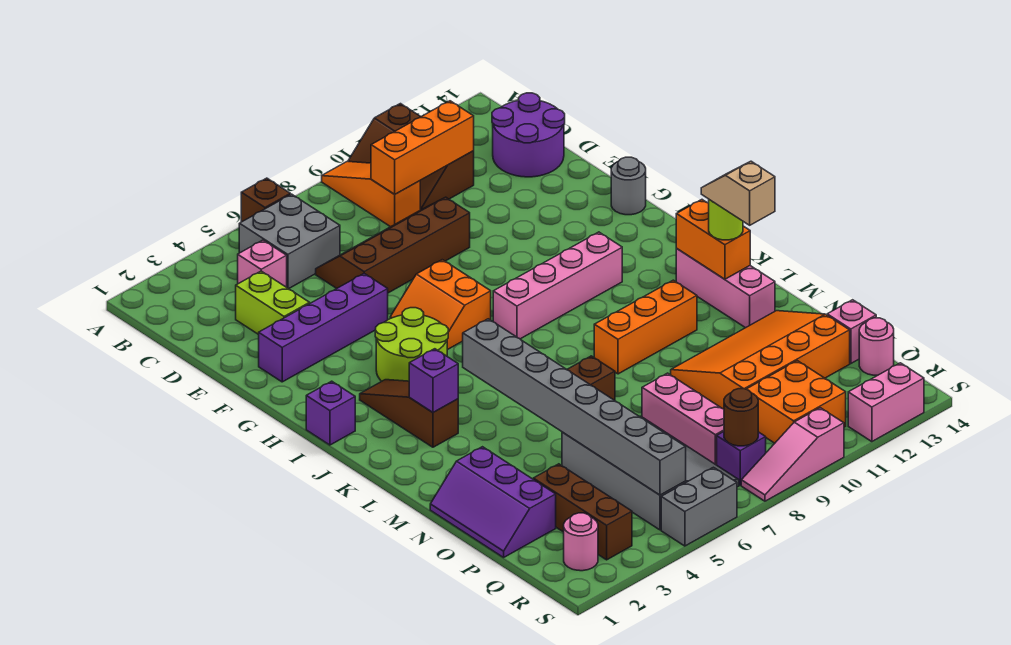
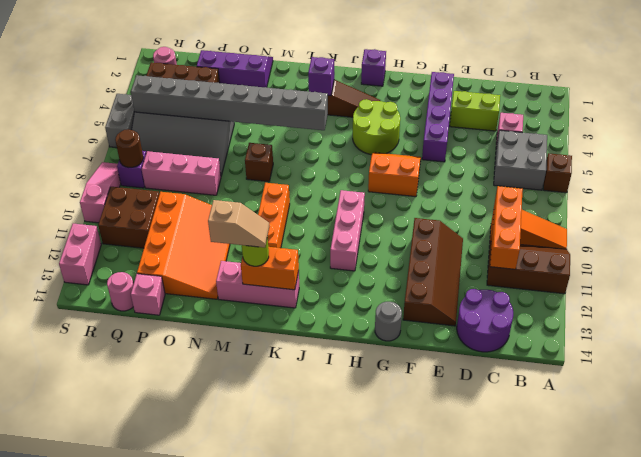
brown 2x4 slope [316,197,470,293] -> brown 2x4 slope moved to [403,218,463,326]
pink 1x4 brick [493,232,622,339] -> pink 1x3 brick [330,190,365,271]
orange 2x2 brick [747,361,846,443] -> brown 2x2 brick [98,187,160,248]

